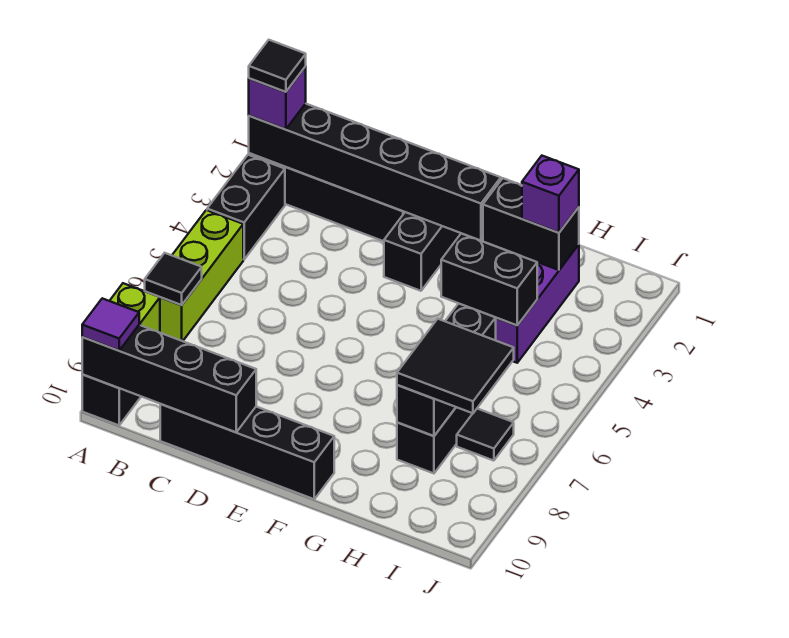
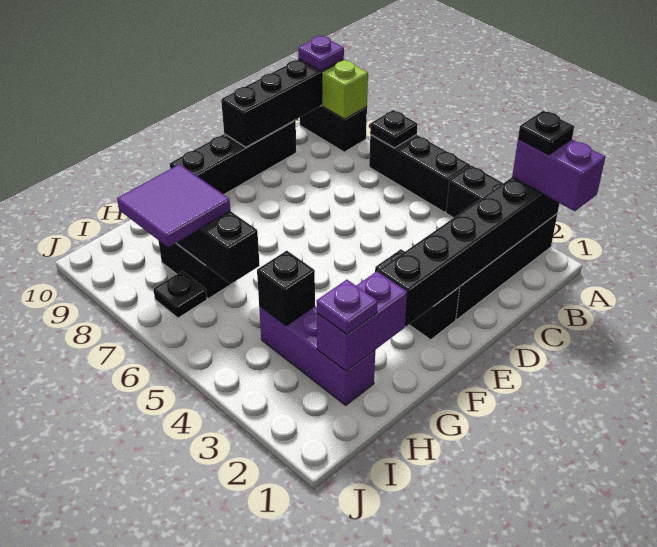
purple 1x1 brick [249,67,306,129] -> purple 1x2 brick [512,139,605,211]
black 1x1 tile [249,40,306,92] -> black 1x1 plate [518,111,574,155]
lime 1x3 brick [160,210,243,341] -> black 1x3 brick [369,135,470,212]
black 1x1 tile [145,253,202,305] -> black 1x1 plate [370,110,418,148]
purple 1x1 tile [82,298,139,351] -> purple 1x1 plate [298,36,344,71]
black 1x2 brick [483,178,579,270] -> purple 1x2 brick [317,271,407,371]
black 1x2 brick [441,233,537,325] -> black 1x1 brick [257,251,315,326]
purple 1x1 brick [522,156,579,233] -> purple 1x1 plate [317,280,378,335]
black 2x2 tile [397,319,514,413] -> purple 2x2 tile [117,164,230,247]
black 1x1 tile [457,409,514,461] -> black 1x1 plate [153,271,207,318]

